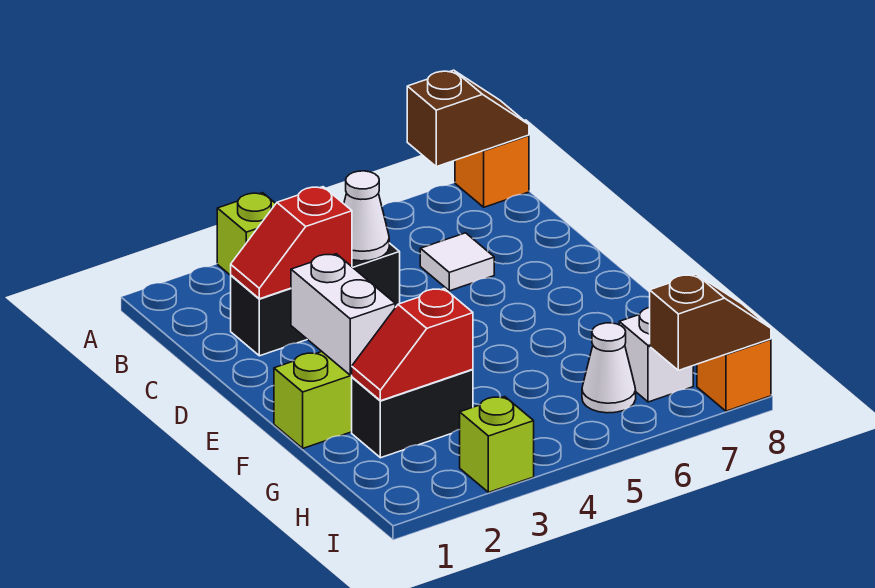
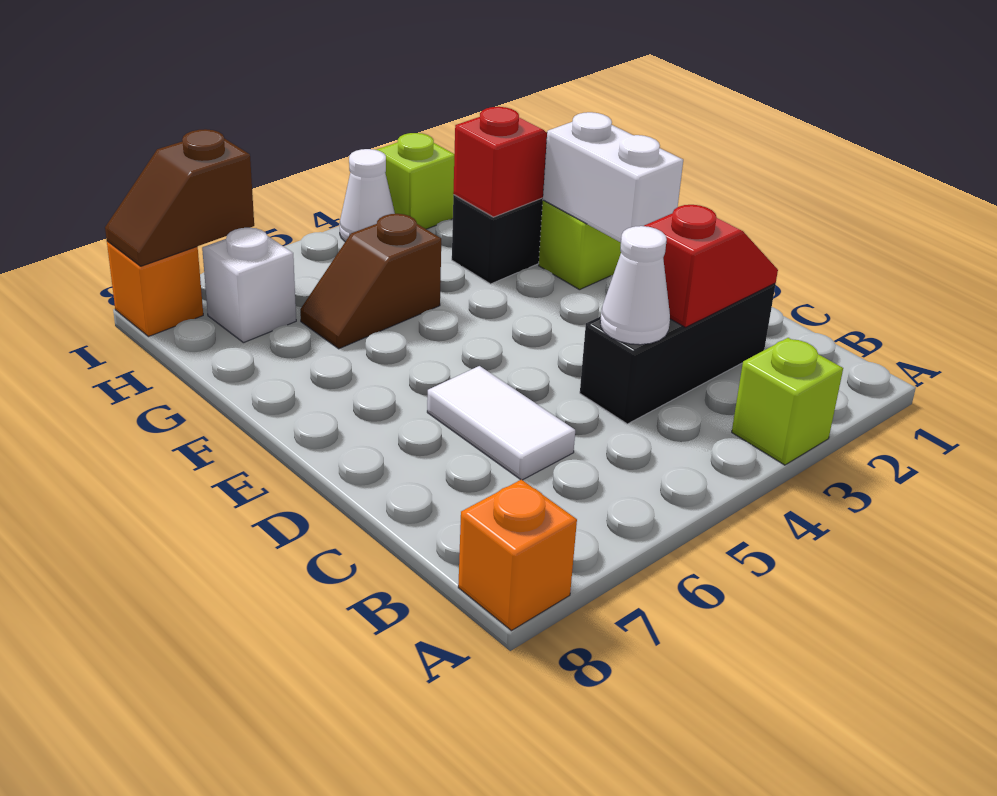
brown 1x2 slope [407,70,529,167] -> brown 1x2 slope moved to [300,214,441,349]
white 1x1 tile [420,233,494,291] -> white 1x2 tile [427,366,575,480]
white 1x1 cone [582,323,636,413] -> white 1x1 cone moved to [339,149,395,242]

